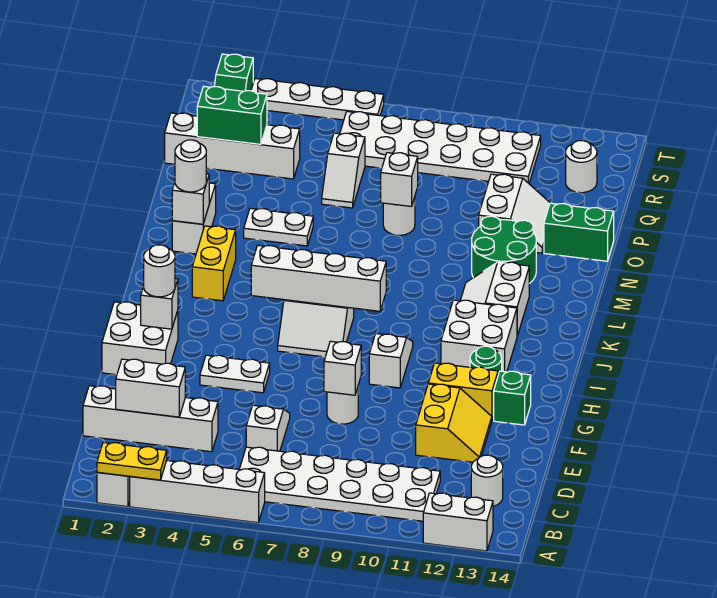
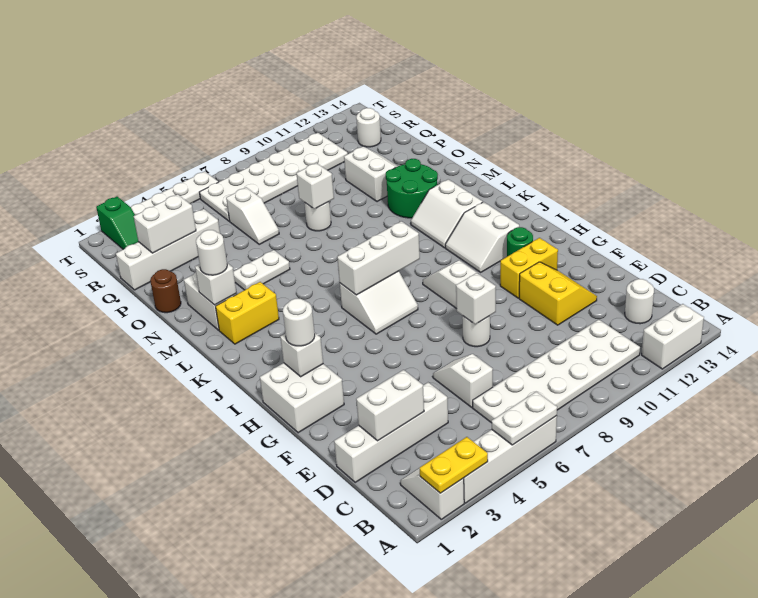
white 1x2 plate [200,355,270,393] -> white 1x2 plate moved to [492,391,557,445]
green 1x1 brick [494,371,531,425] -> none
white 2x2 brick [441,300,517,372] -> white 2x2 slope [445,202,519,272]
white 1x4 brick [251,245,386,311] -> white 1x3 brick [337,221,420,295]
yellow 1x2 brick [192,226,236,301] -> yellow 1x2 brick turned to [216,282,279,344]
none -> brown 1x1 round brick [150,269,181,313]
green 1x2 brick [544,203,614,261] -> none
green 1x2 brick [197,86,267,144] -> white 1x2 brick [134,194,196,253]

